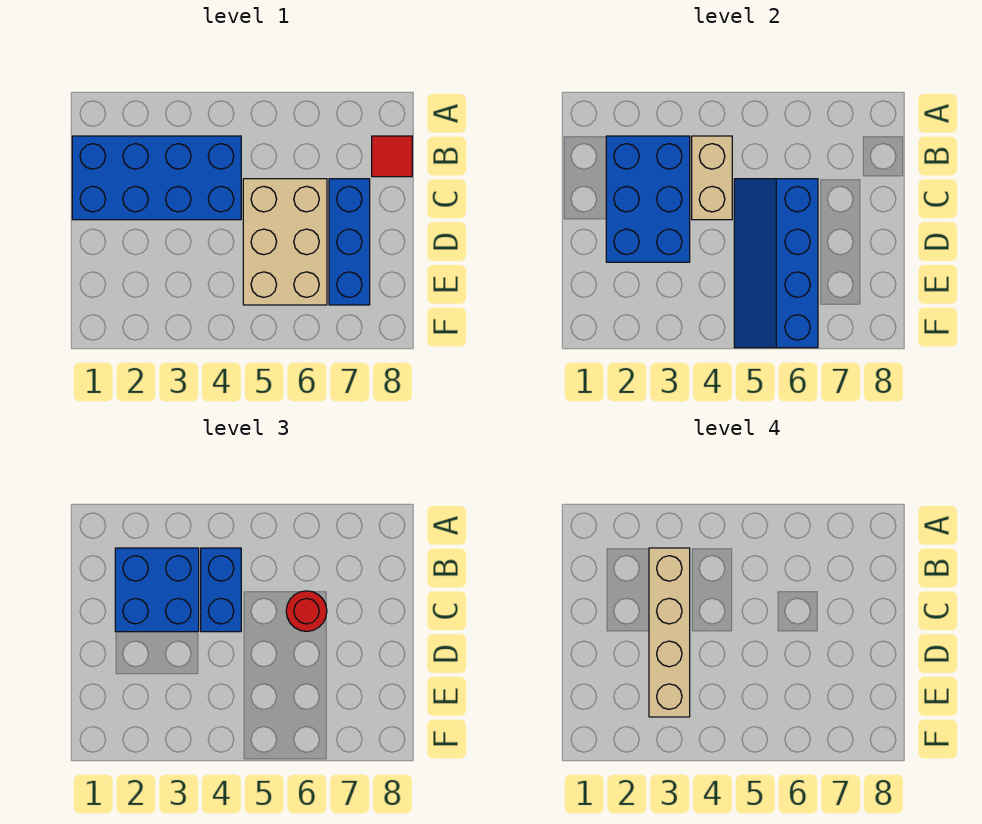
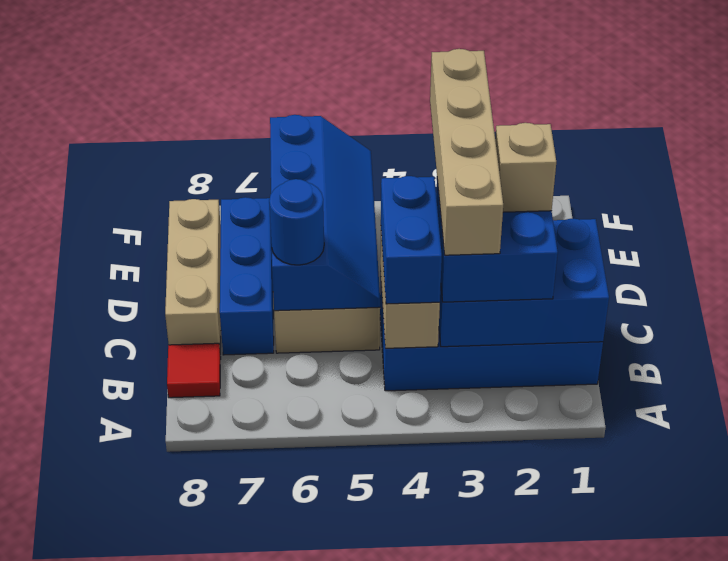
blue 2x3 brick [606,136,690,262] -> blue 2x3 brick turned to [439,219,609,347]
none -> tan 1x1 brick [495,123,556,212]
red 1x1 round brick [286,591,327,631] -> blue 1x1 round brick [269,179,324,265]
none -> tan 1x3 brick [165,199,221,354]

